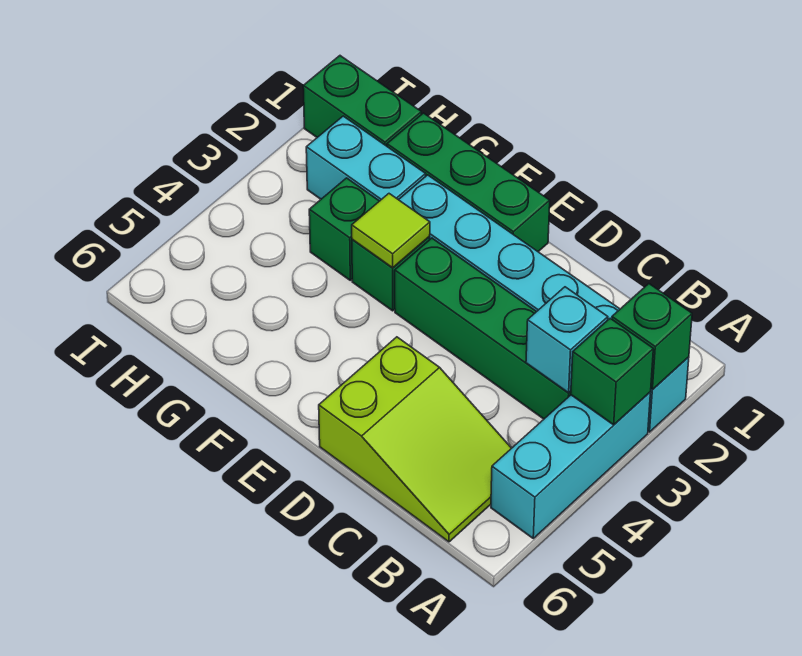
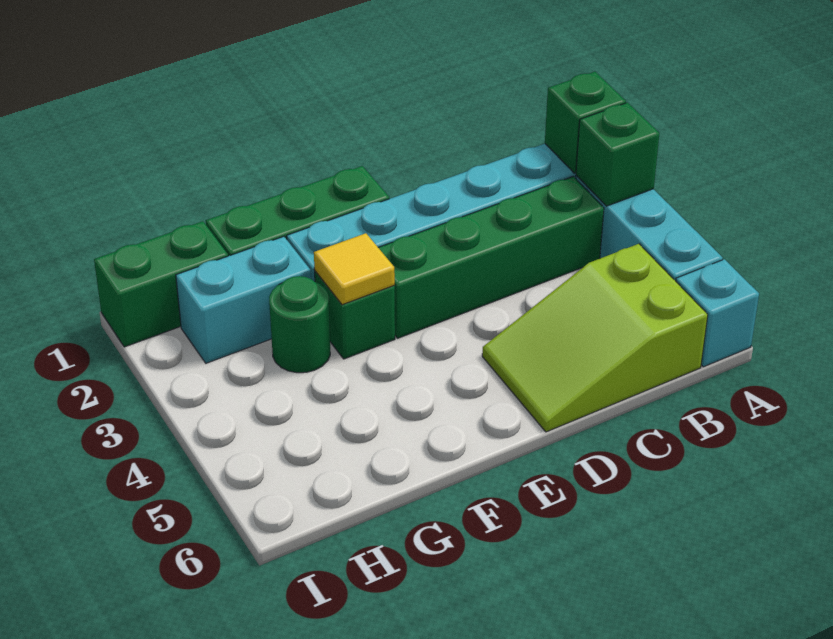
cyan 1x1 brick [526,287,608,393] -> cyan 1x1 brick moved to [676,259,759,367]
lime 2x3 slope [319,337,511,542] -> lime 2x3 slope turned to [482,244,708,432]
lime 1x1 tile [352,194,430,268] -> yellow 1x1 tile [314,233,395,305]
green 1x1 brick [309,178,379,280] -> green 1x1 round brick [269,276,330,373]

